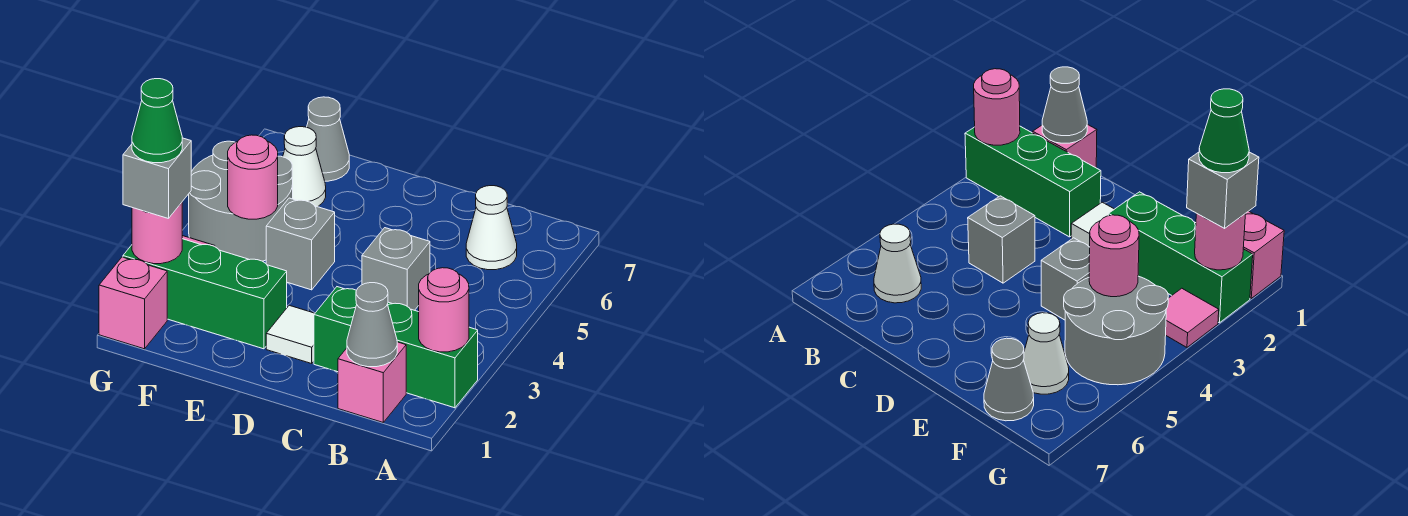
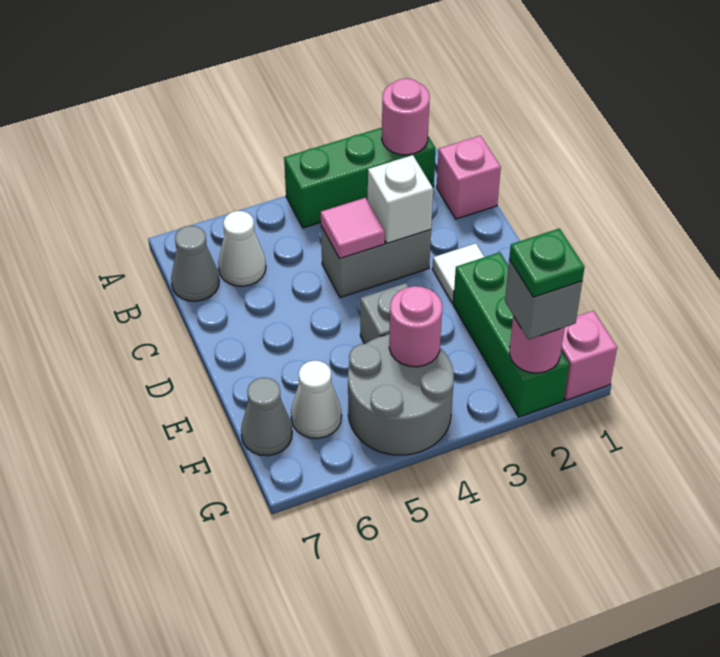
green 1x3 brick [314,287,478,408] -> green 1x3 brick turned to [284,128,436,228]
grey 1x1 cone [347,283,397,367] -> grey 1x1 cone moved to [171,226,219,301]
none -> white 1x1 brick [368,155,433,243]
grey 1x1 brick [362,228,430,310] -> grey 1x2 brick [321,226,431,298]
green 1x1 cone [132,79,182,163] -> green 1x1 plate [509,228,585,297]
pink 1x1 tile [1166,288,1219,347] -> pink 1x1 tile moved to [321,198,385,259]

